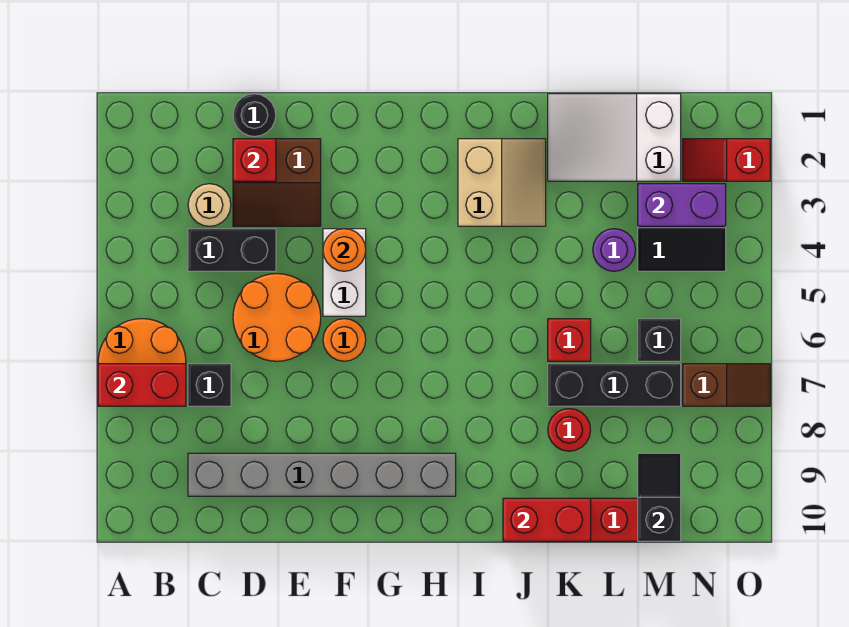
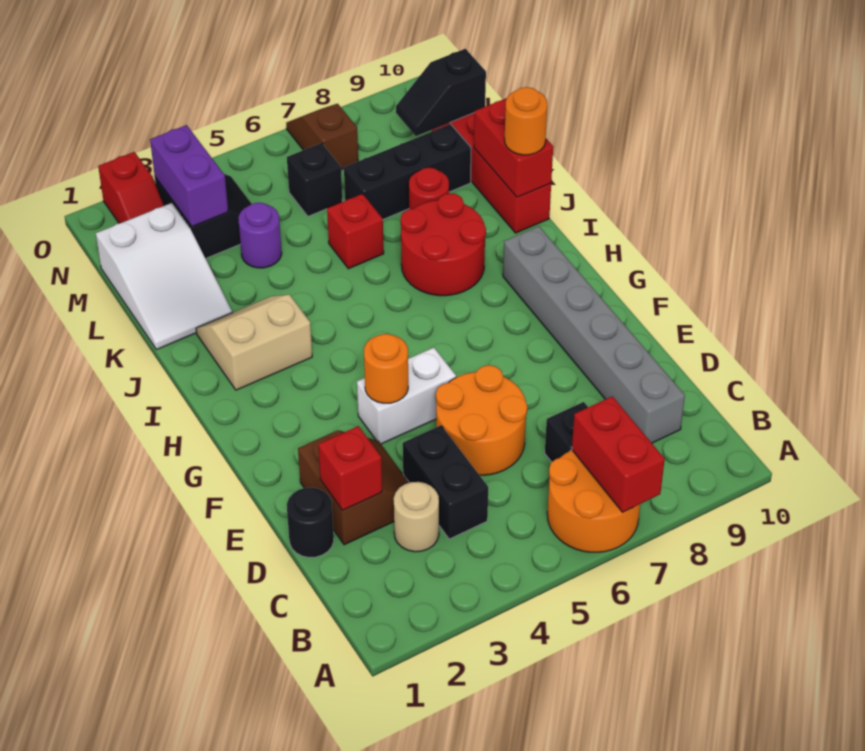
orange 1x1 round brick [323,319,366,361] -> orange 1x1 round brick moved to [505,87,547,155]
none -> red 2x2 round brick [401,193,486,296]
black 1x3 brick [548,364,681,406] -> black 1x3 brick turned to [344,124,471,219]

